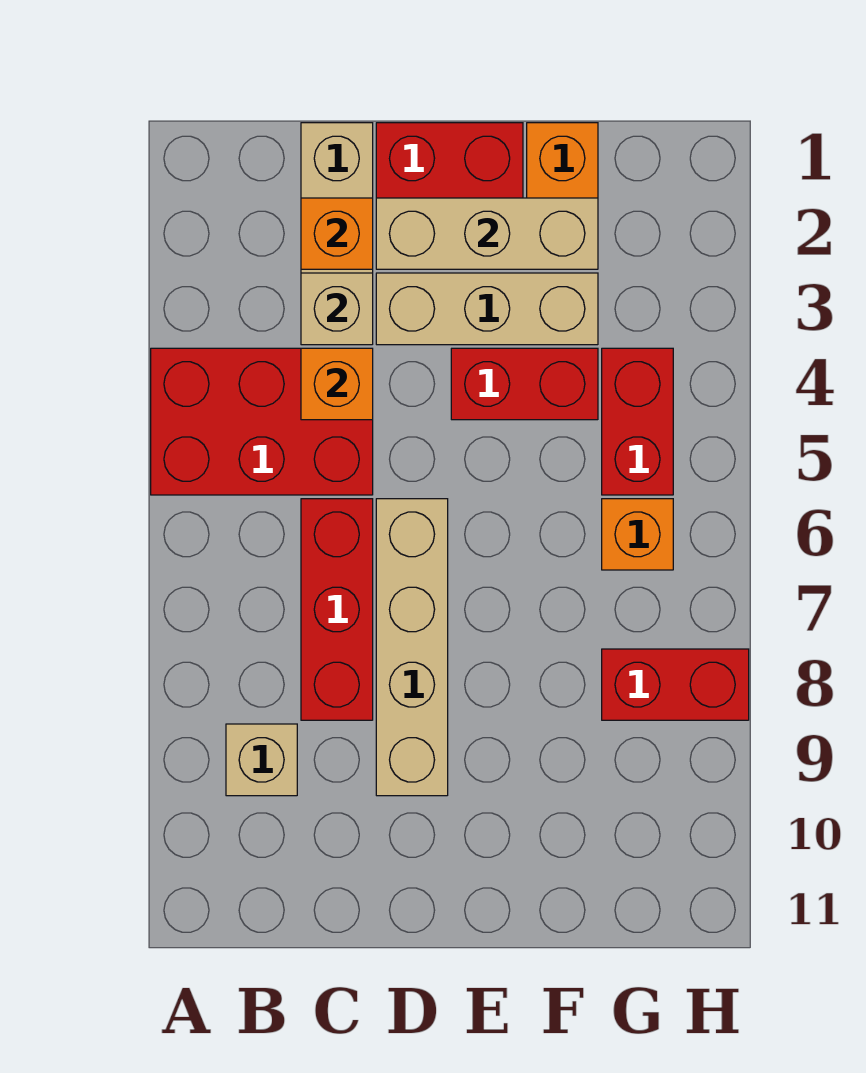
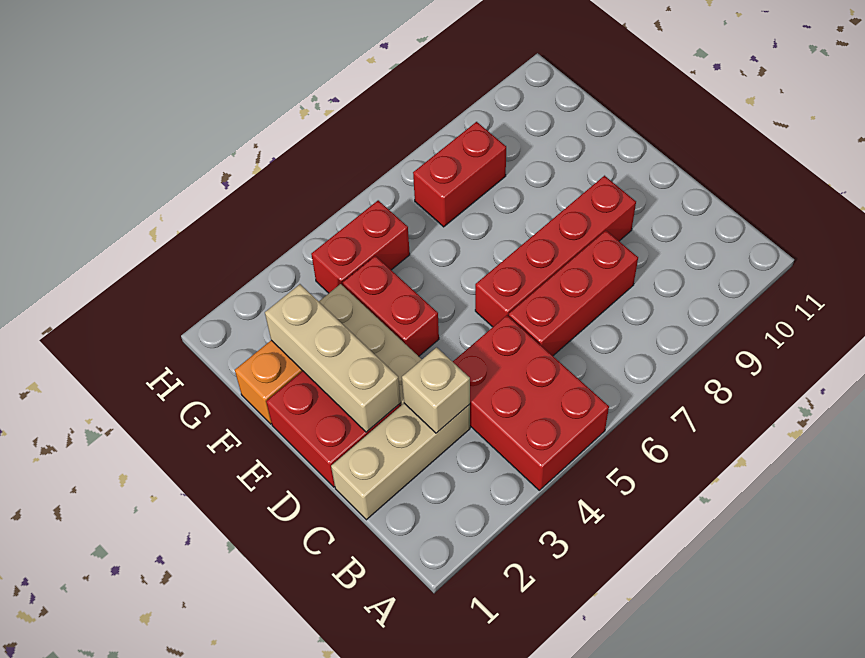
tan 1x1 brick [226,724,297,796] -> none
orange 1x1 brick [301,198,373,269] -> none
orange 1x1 brick [301,348,373,420] -> none
tan 1x4 brick [376,499,448,796] -> red 1x4 brick [475,176,636,327]
orange 1x1 brick [602,499,673,570] -> none
red 1x2 brick [602,649,749,720] -> red 1x2 brick turned to [413,122,506,227]

